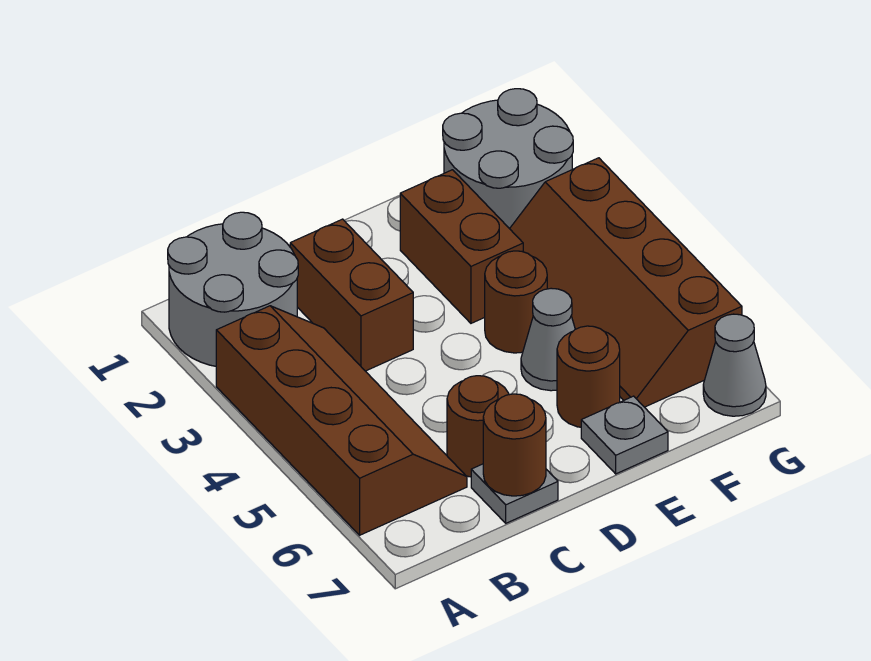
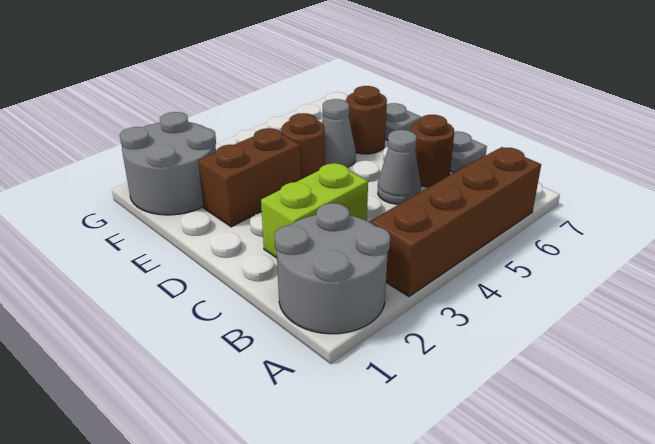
brown 1x2 brick [290,219,413,371] -> lime 1x2 brick [261,163,368,258]
brown 1x1 round brick [483,394,546,496] -> none
brown 2x4 slope [510,158,742,407] -> none
grey 1x1 cone [703,314,766,416] -> grey 1x1 cone moved to [378,130,421,204]

